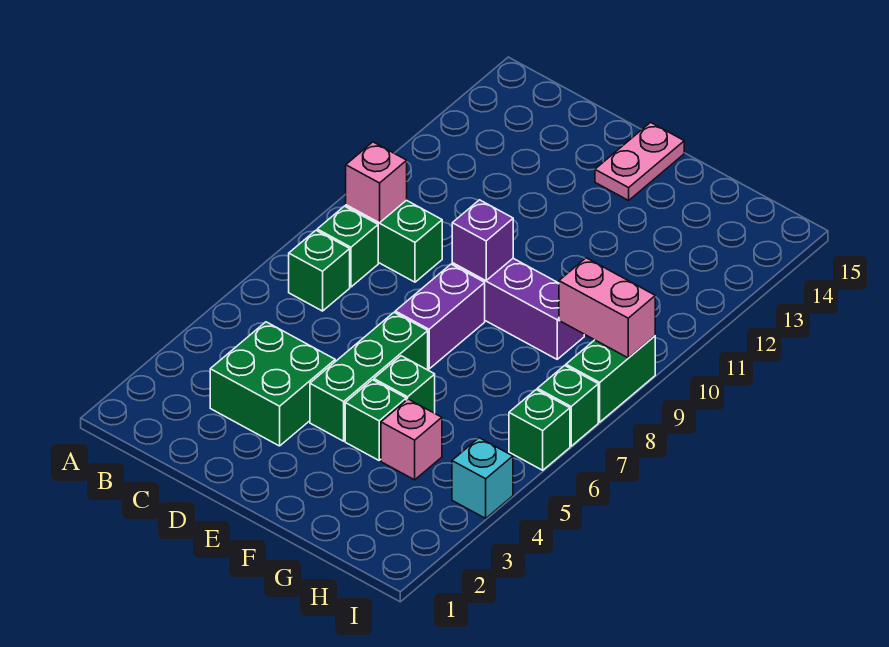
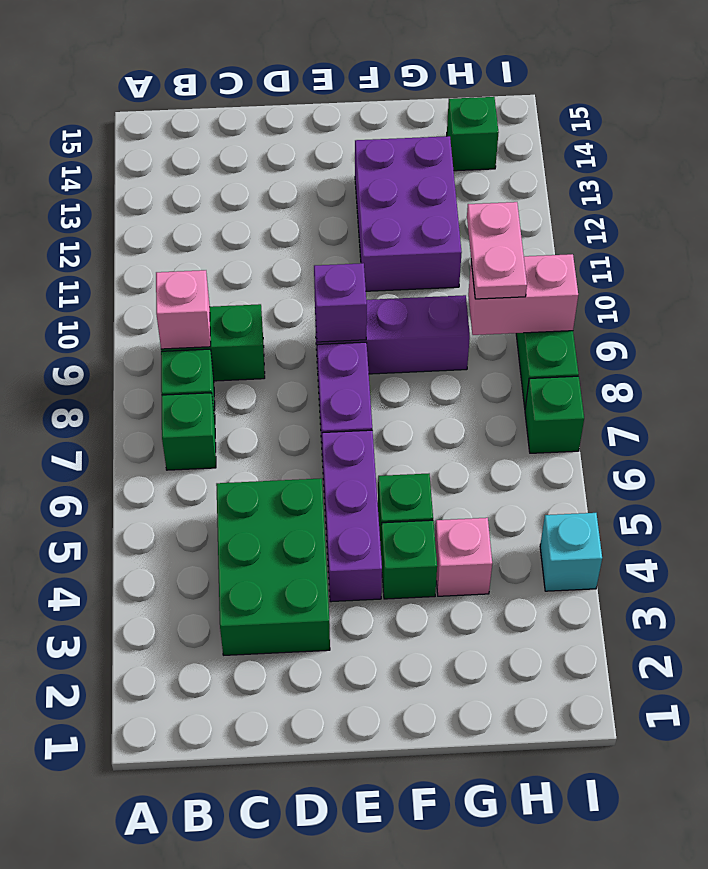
green 2x2 brick [210,322,335,446] -> green 2x3 brick [216,478,330,655]
green 1x3 brick [310,312,428,441] -> purple 1x3 brick [322,430,382,602]
pink 1x2 plate [595,123,684,200] -> pink 1x2 plate moved to [467,202,527,299]
none -> purple 2x3 brick [355,136,462,291]
green 1x1 brick [509,390,570,470] -> green 1x1 brick moved to [447,97,499,171]

